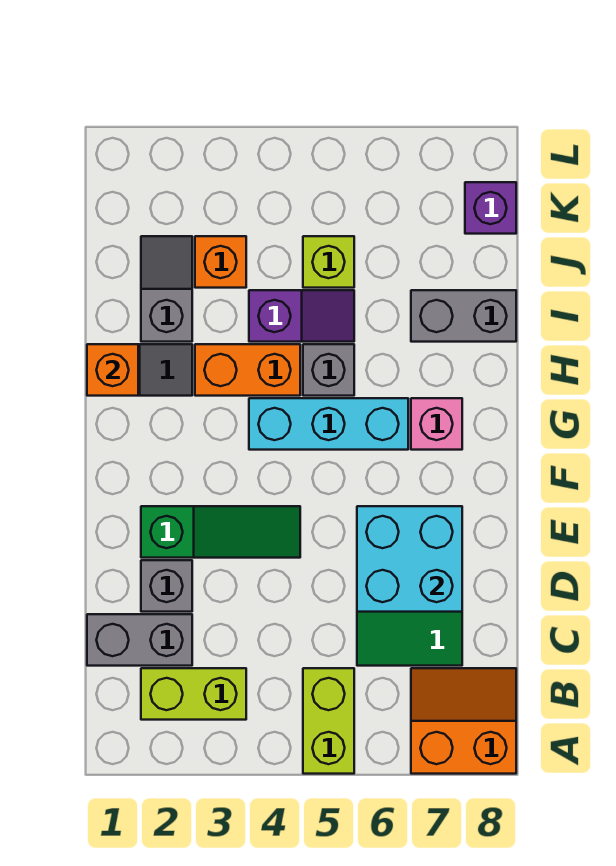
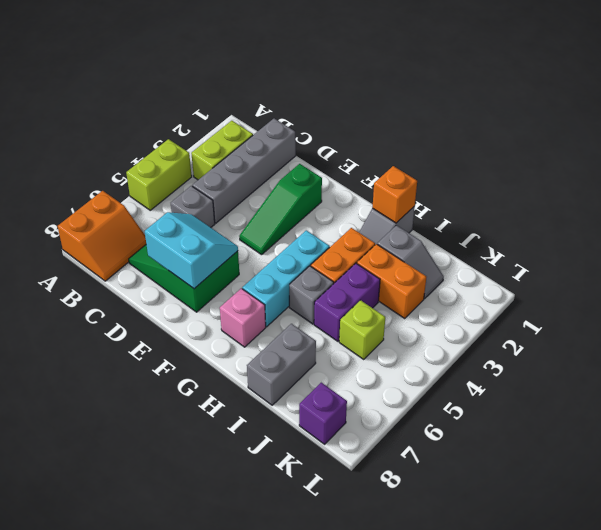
lime 1x2 brick [303,668,354,774] -> lime 1x2 brick turned to [126,139,192,210]
grey 1x2 brick [87,614,192,666] -> grey 1x4 brick [192,118,296,223]
grey 1x1 brick [141,560,192,612] -> grey 1x1 brick moved to [171,186,215,227]
cyan 2x2 brick [357,506,462,612] -> cyan 2x2 slope [145,212,238,289]
purple 1x2 slope [249,290,354,342] -> purple 1x2 brick [314,263,380,341]
orange 1x1 brick [195,236,246,288] -> orange 1x2 brick [357,244,426,319]

